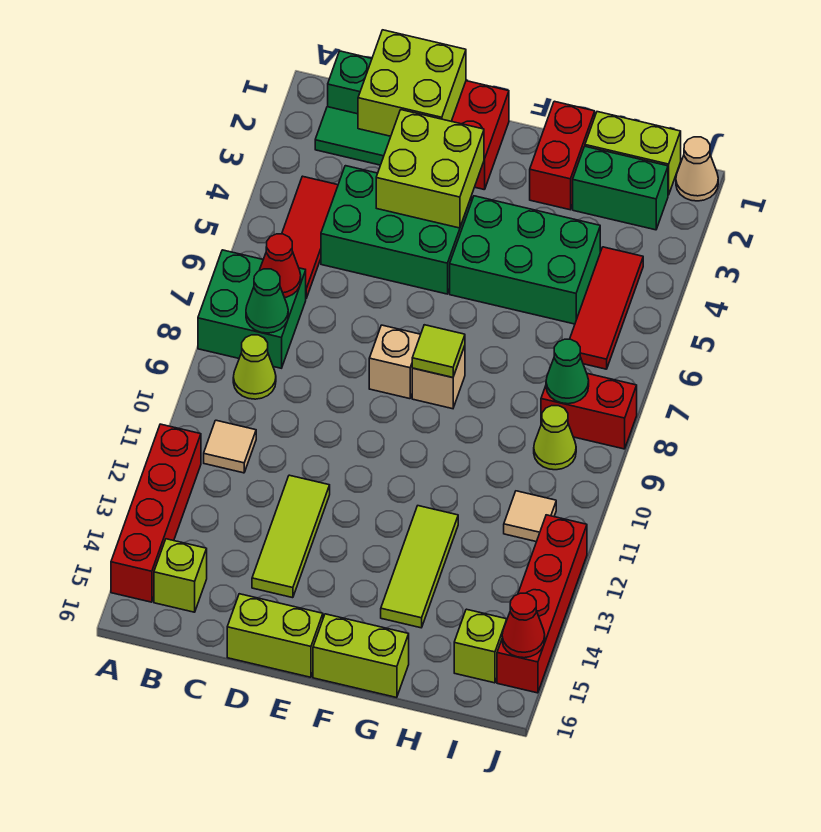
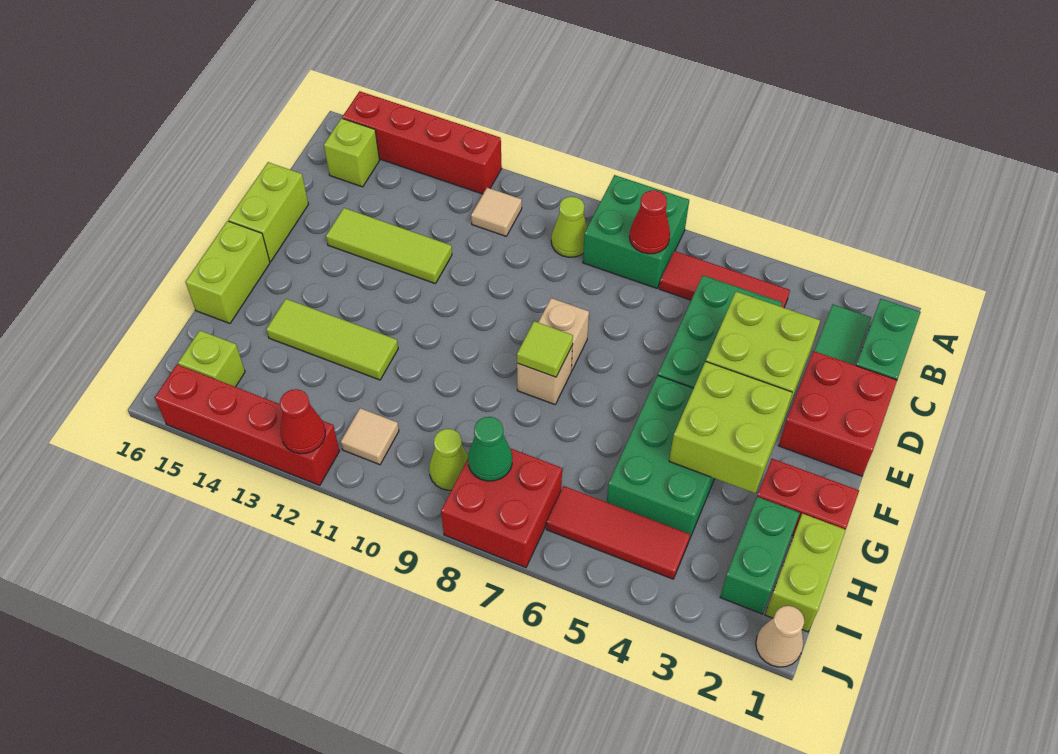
green 1x1 cone [246,269,288,333] -> none
lime 2x2 brick [358,30,466,136] -> lime 2x2 brick moved to [669,362,792,493]
red 1x2 brick [541,373,637,449] -> red 2x2 brick [441,448,562,567]
red 1x1 cone [502,593,545,658] -> red 1x1 cone moved to [280,389,325,454]

